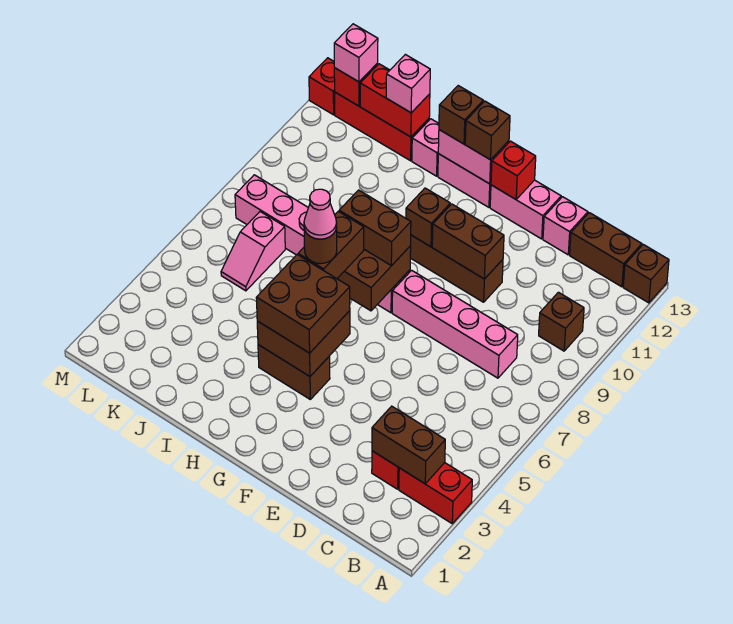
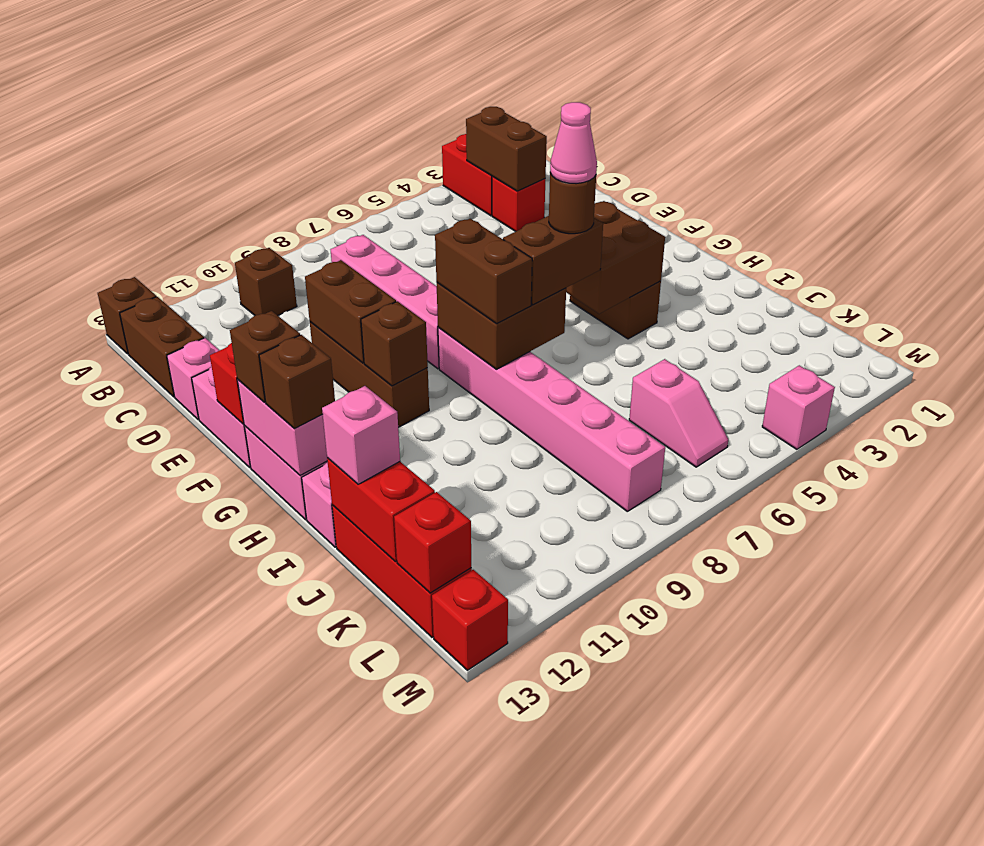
brown 2x2 brick [256,255,350,353] -> none
pink 1x2 slope [221,212,285,291] -> pink 1x2 slope turned to [629,359,728,467]
pink 1x1 brick [334,24,378,82] -> pink 1x1 brick moved to [762,365,835,449]

